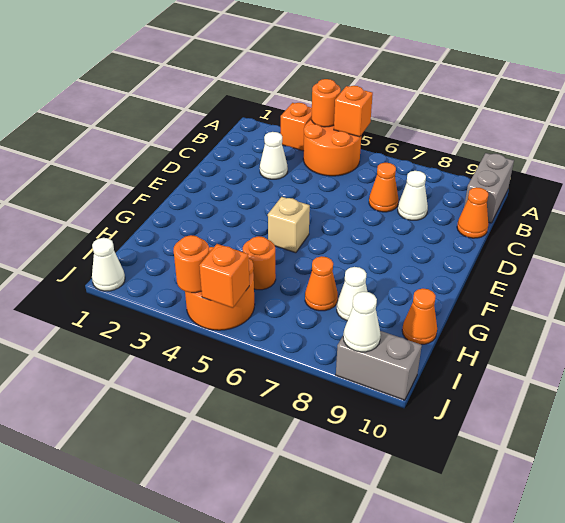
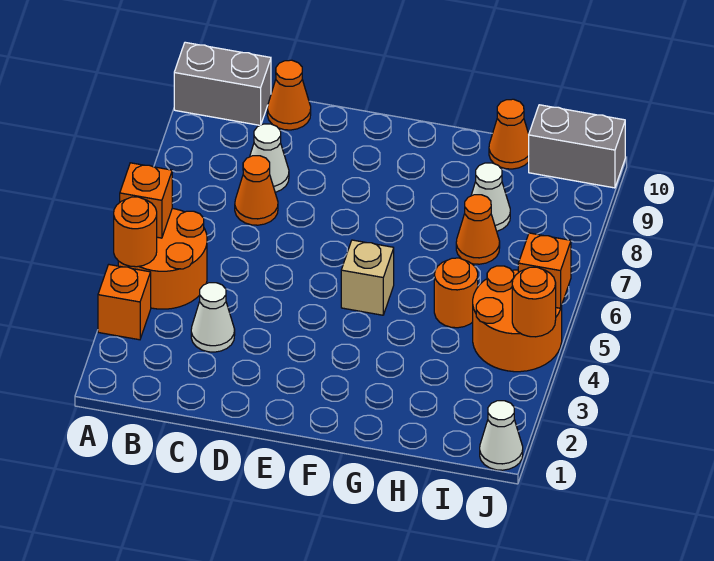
grey 1x2 brick [336,331,422,400] -> grey 1x2 brick turned to [529,105,625,188]
white 1x1 cone [343,292,381,352] -> none

